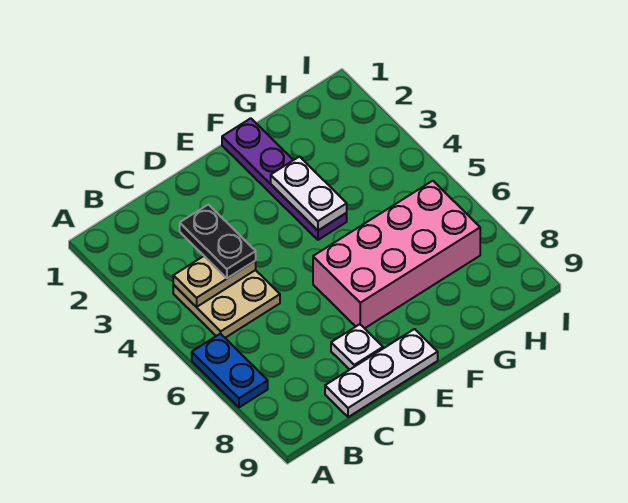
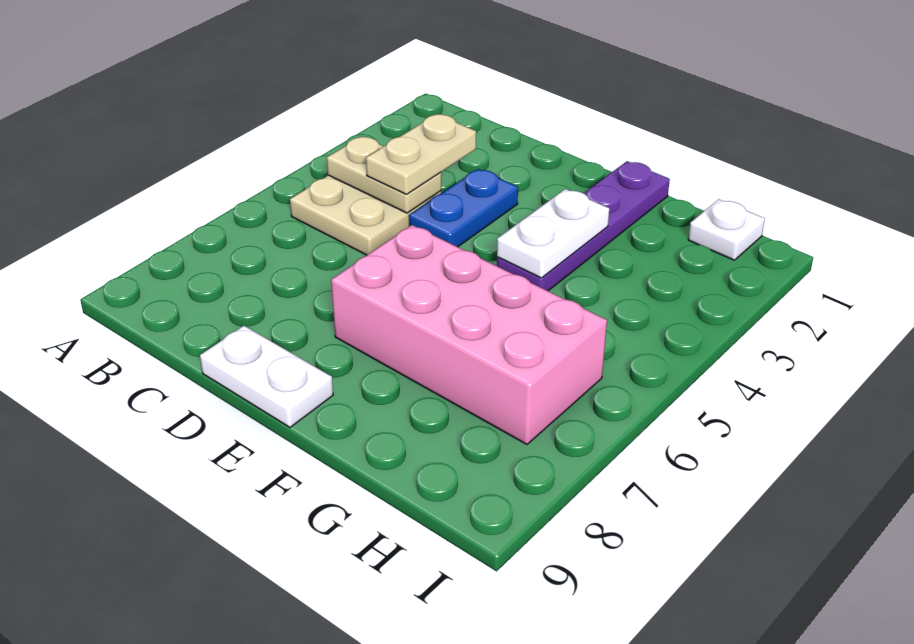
blue 1x2 plate [192,334,268,407] -> blue 1x2 plate moved to [409,169,518,247]
black 1x2 plate [180,205,256,278] -> tan 1x2 plate [366,114,476,194]
white 1x3 plate [325,329,438,417] -> white 1x2 plate [200,326,333,427]
white 1x1 plate [331,324,383,370] -> white 1x1 plate moved to [688,199,765,260]

